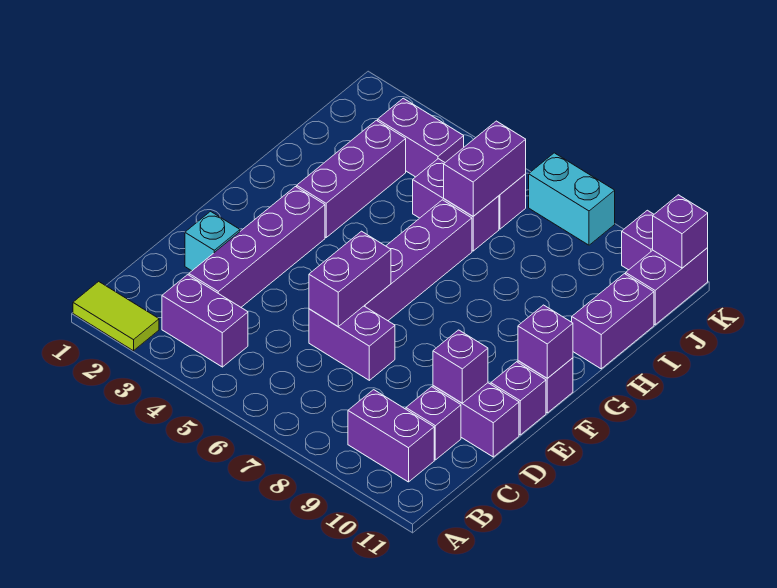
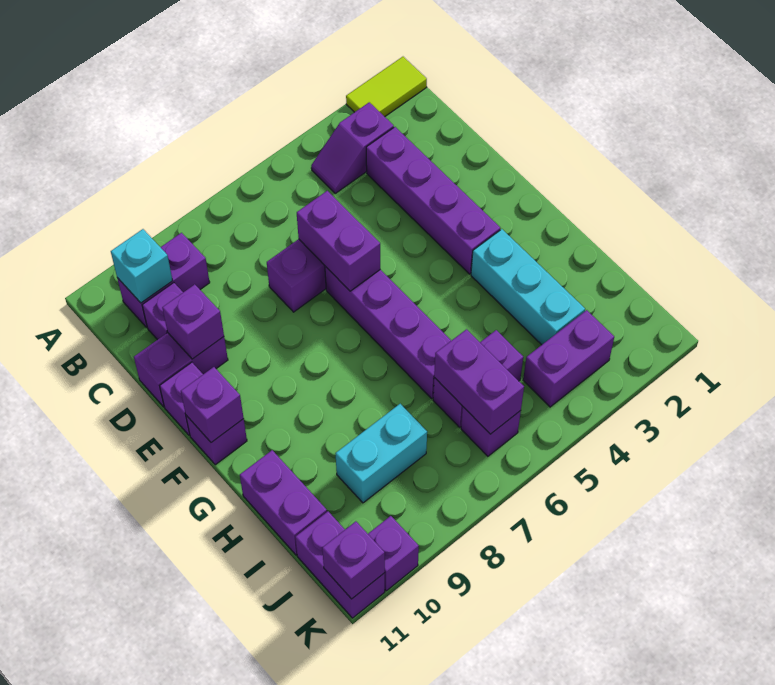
purple 1x2 brick [162,275,248,367] -> purple 1x2 slope [311,102,394,193]
cyan 1x1 brick [185,211,240,271] -> cyan 1x1 brick moved to [111,229,173,303]
purple 1x3 brick [297,120,406,237] -> cyan 1x3 brick [471,229,585,345]
cyan 1x2 brick [529,153,615,245] -> cyan 1x2 brick moved to [335,404,427,503]

